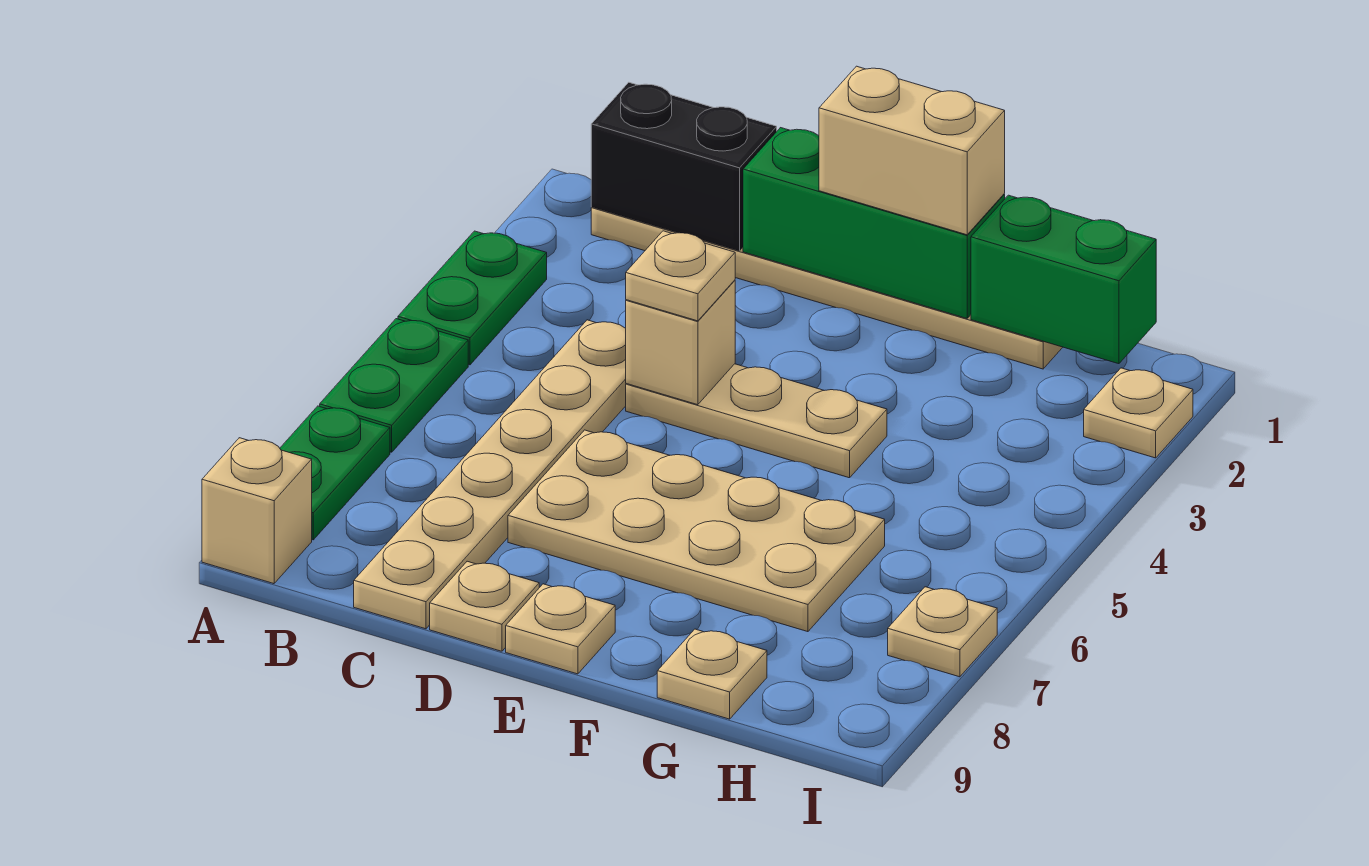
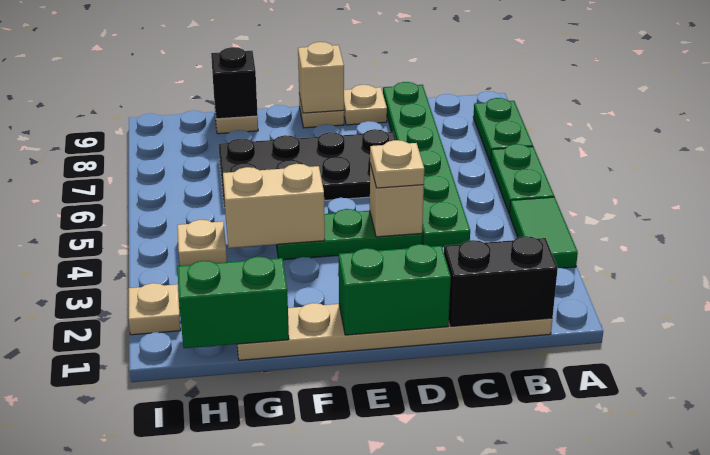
green 1x2 plate [398,231,547,365] -> green 1x2 tile [510,197,578,268]
tan 1x1 brick [202,438,312,584] -> tan 1x1 brick moved to [298,42,344,113]
tan 1x6 plate [354,320,626,629] -> green 1x6 plate [383,82,470,247]
green 1x3 brick [743,128,1005,318] -> green 1x2 brick [339,244,451,335]
tan 1x3 plate [626,364,887,478] -> green 1x3 plate [276,209,422,260]
tan 2x4 plate [508,430,885,632] -> black 2x4 plate [219,129,396,208]
tan 1x2 brick [819,66,1005,235] -> tan 1x2 brick moved to [223,164,325,248]
none -> black 1x1 brick [211,47,258,119]
tan 1x1 plate [888,587,997,677] -> tan 1x1 plate moved to [177,220,227,266]

